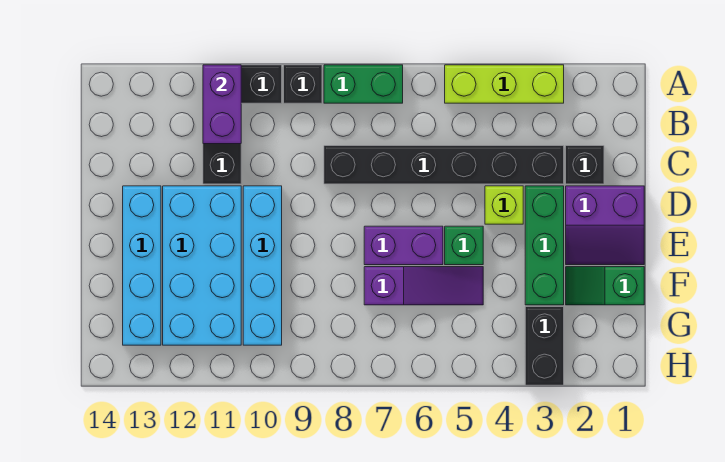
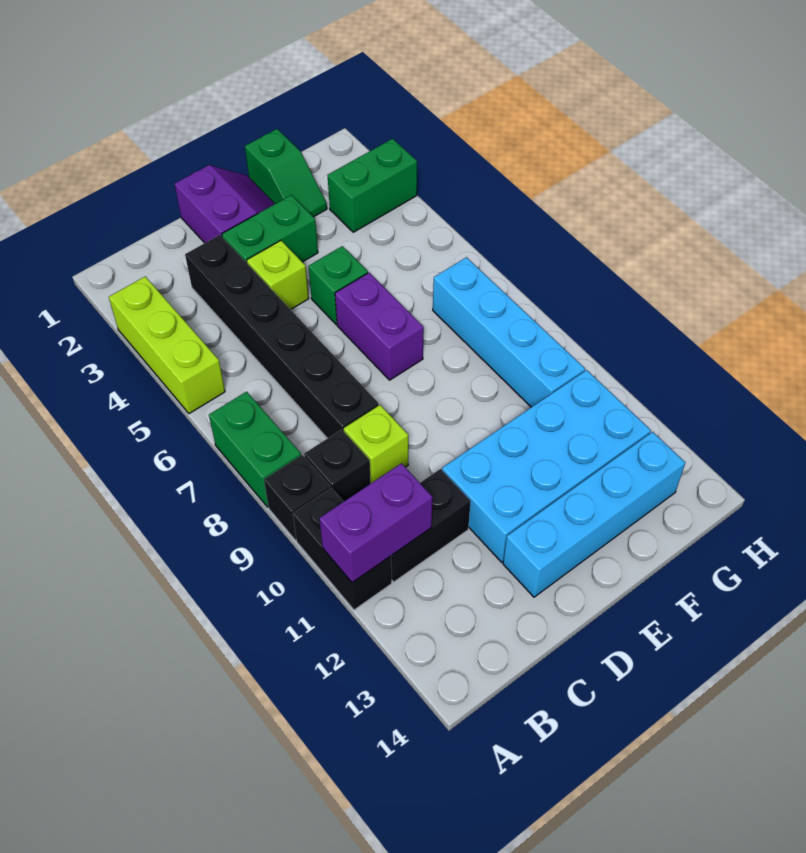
black 1x1 brick [566,146,604,184] -> black 1x1 brick moved to [304,429,371,501]
none -> lime 1x1 brick [344,405,408,483]
green 1x3 brick [525,186,564,305] -> green 1x2 brick [222,195,318,263]
cyan 1x4 brick [243,186,282,345] -> cyan 1x4 brick turned to [433,257,585,407]
purple 1x3 slope [364,267,483,305] -> none
black 1x2 brick [525,307,564,385] -> green 1x2 brick [328,139,417,232]

